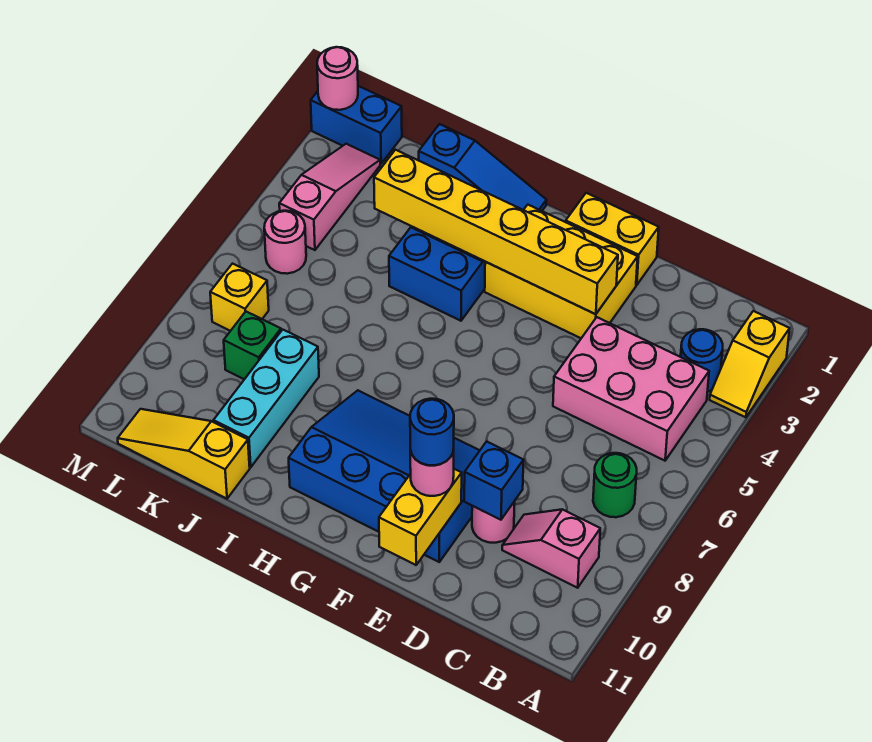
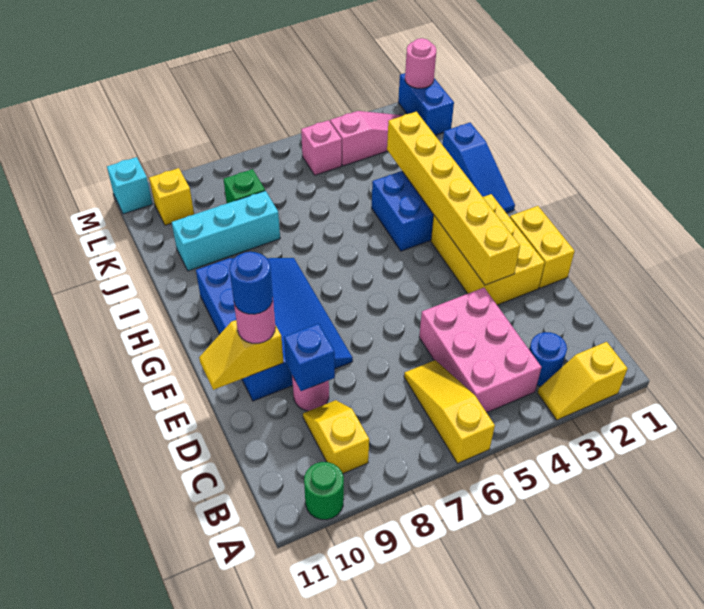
green 1x1 round brick [593,453,637,517] -> green 1x1 round brick moved to [304,462,344,520]
pink 1x2 slope [502,509,600,588] -> yellow 1x2 slope [303,400,369,474]
yellow 1x2 brick [379,469,462,565] -> yellow 1x2 slope [199,320,284,390]
yellow 1x3 slope [118,409,250,499] -> yellow 1x3 slope moved to [404,360,495,463]
pink 1x1 round brick [264,211,306,274] -> pink 1x1 brick [301,120,342,175]
yellow 1x1 brick [210,264,269,331] -> yellow 1x1 brick moved to [149,168,194,225]
none -> cyan 1x1 brick [107,157,152,214]

